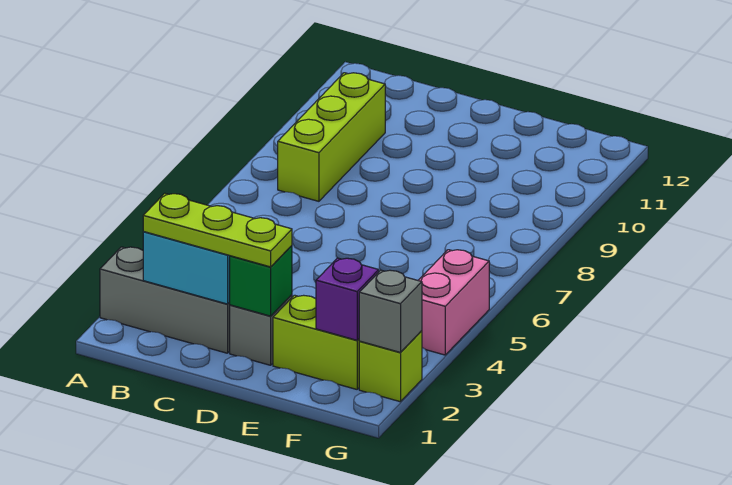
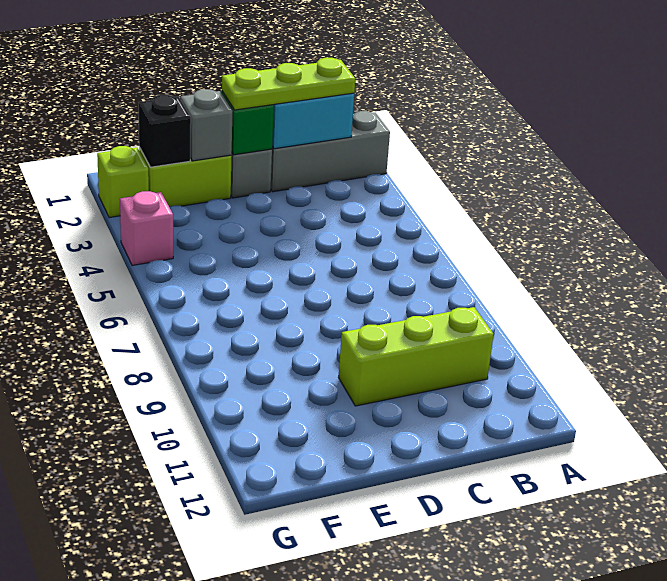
lime 1x3 brick [278,73,385,201] -> lime 1x3 brick turned to [338,307,494,406]
purple 1x1 brick [316,258,379,340] -> black 1x1 brick [139,95,191,167]
grey 1x1 brick [359,270,422,352] -> grey 1x1 brick moved to [181,89,232,161]
pink 1x2 brick [418,250,489,355] -> pink 1x1 brick [120,191,173,266]

